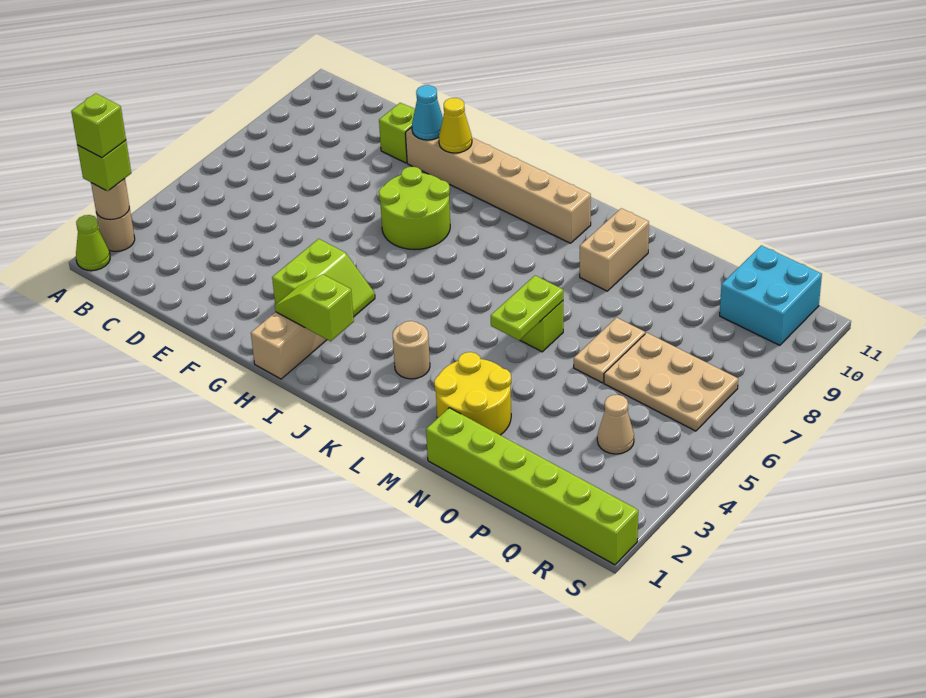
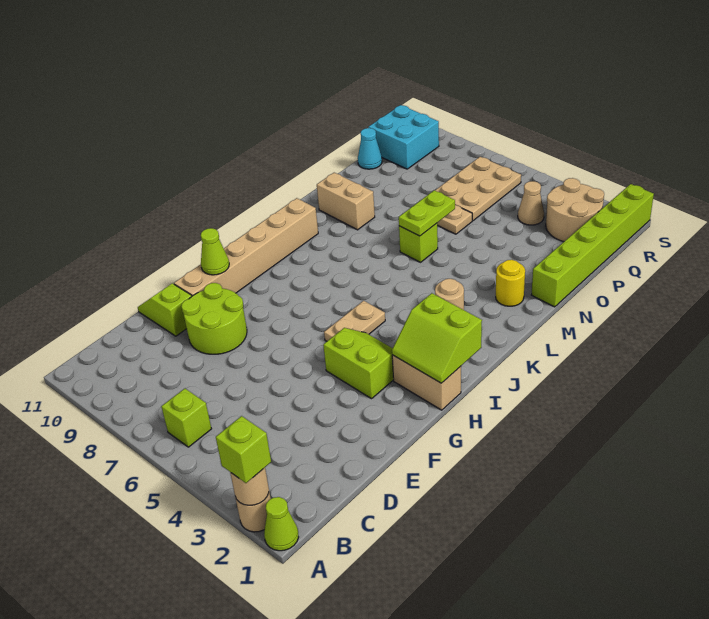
lime 1x1 brick [71,93,126,158] -> lime 1x1 brick moved to [161,389,211,447]
cyan 1x1 cone [412,85,443,140] -> cyan 1x1 cone moved to [358,128,382,169]
lime 2x2 round brick [379,167,450,250] -> lime 2x2 round brick moved to [181,283,247,354]
yellow 1x1 cone [439,98,472,153] -> lime 1x1 cone [201,228,229,275]
lime 1x2 slope [275,275,354,341] -> lime 2x2 slope [392,293,482,383]
none -> tan 1x2 plate [324,301,385,341]
yellow 2x2 round brick [434,352,511,435] -> yellow 1x1 round brick [496,260,525,306]
lime 1x2 plate [491,276,563,340] -> lime 1x2 plate turned to [399,190,455,236]
none -> tan 2x2 round brick [546,178,604,242]

